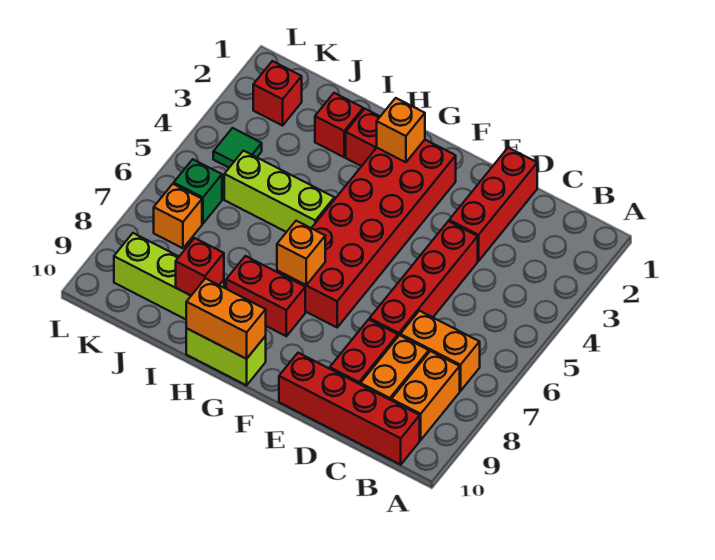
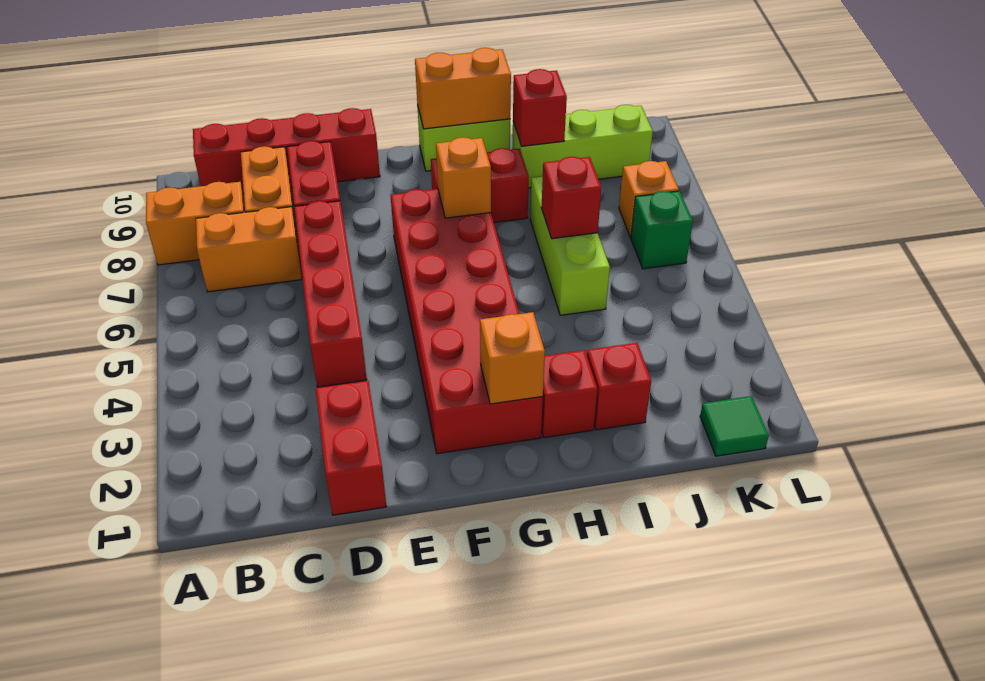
orange 1x2 brick [391,351,460,440] -> orange 1x2 brick turned to [146,182,245,265]
red 1x3 brick [449,148,537,261] -> red 1x2 brick [316,381,386,515]
lime 1x3 brick [224,151,334,232] -> lime 1x3 brick turned to [530,176,610,315]
red 1x1 brick [253,61,302,126] -> red 1x1 brick moved to [541,157,601,239]
green 1x1 tile [213,128,262,168] -> green 1x1 tile moved to [700,396,769,456]

